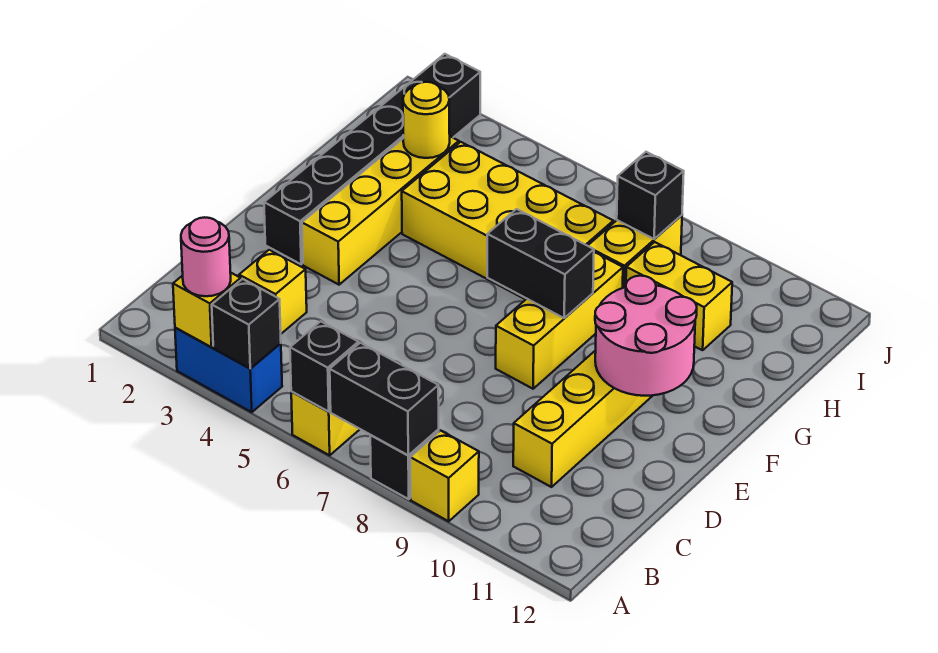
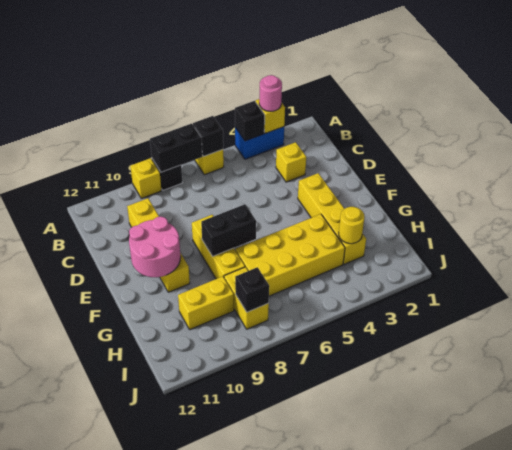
black 1x6 brick [264,54,480,264] -> none

